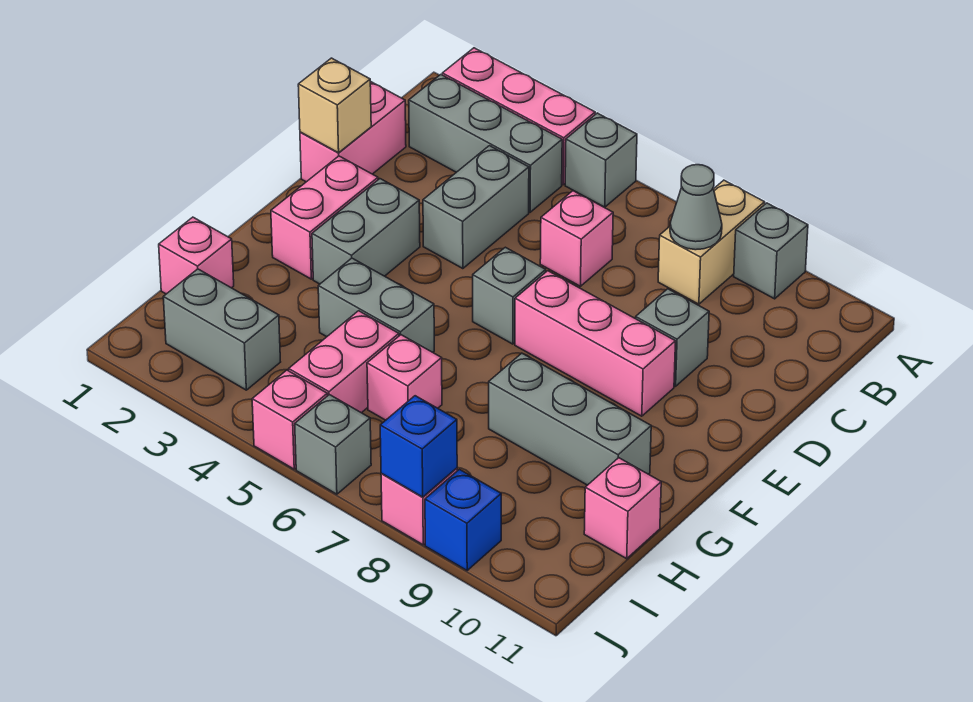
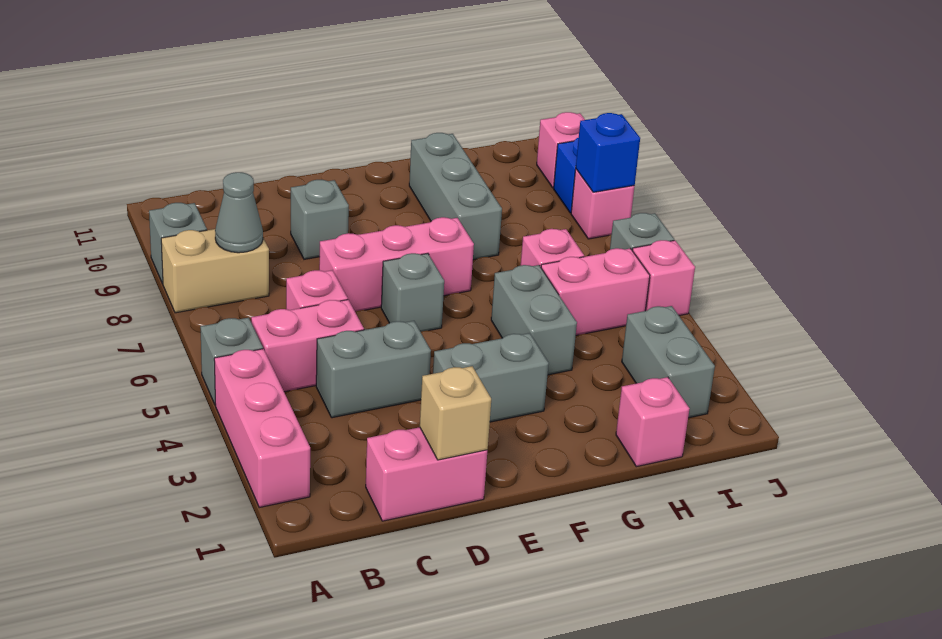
grey 1x3 brick [409,75,562,212] -> none
pink 1x2 brick [271,156,378,279] -> pink 1x2 brick moved to [251,300,364,392]
pink 1x3 brick [515,271,676,416] -> pink 1x3 brick turned to [319,217,474,312]
pink 1x1 brick [584,458,661,559] -> pink 1x1 brick moved to [537,112,585,188]

